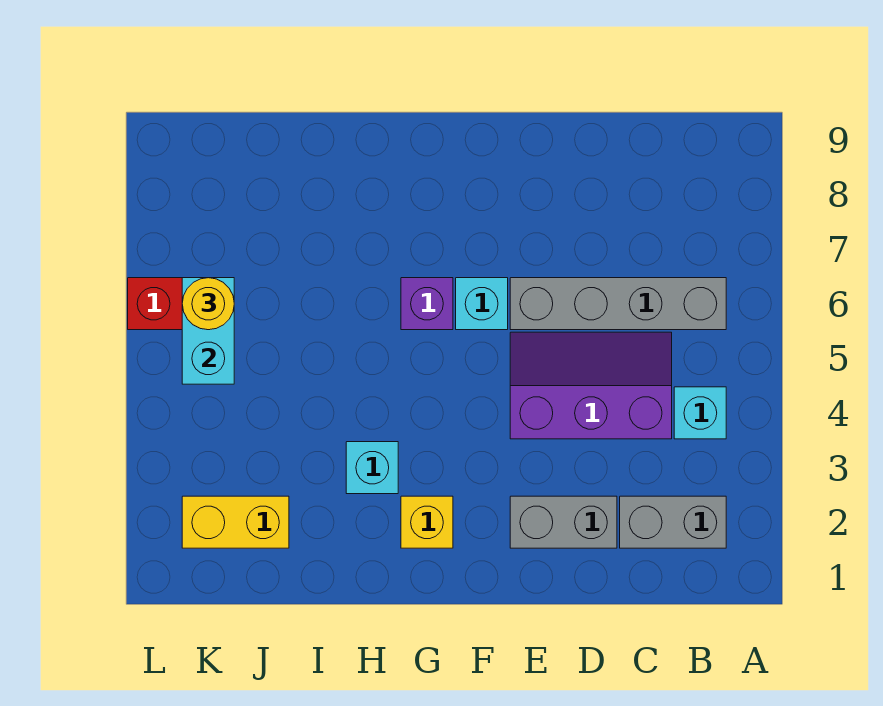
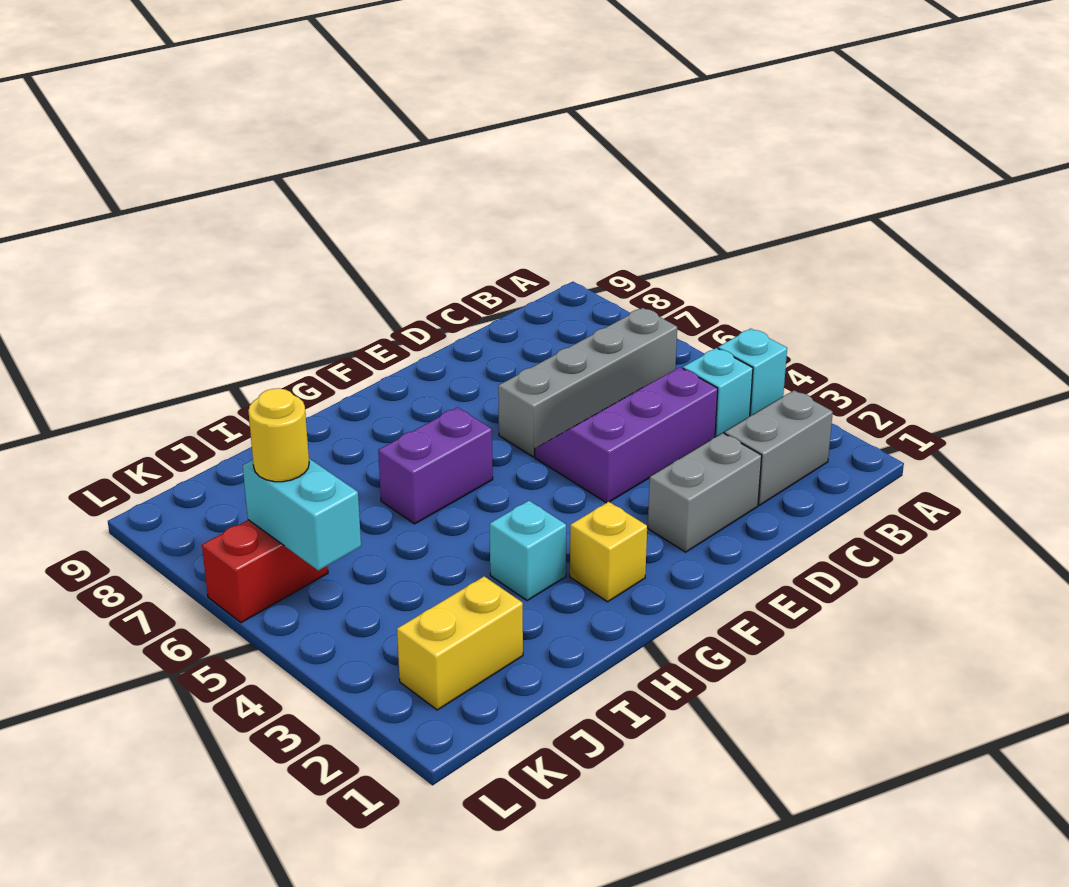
cyan 1x1 brick [456,278,508,330] -> cyan 1x1 brick moved to [718,329,787,416]
purple 1x1 brick [401,278,453,330] -> purple 1x2 brick [378,407,493,524]

